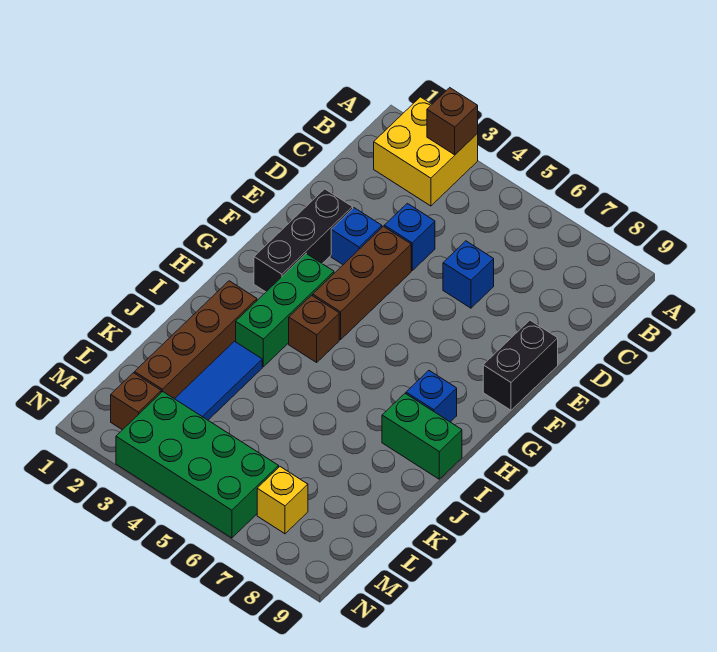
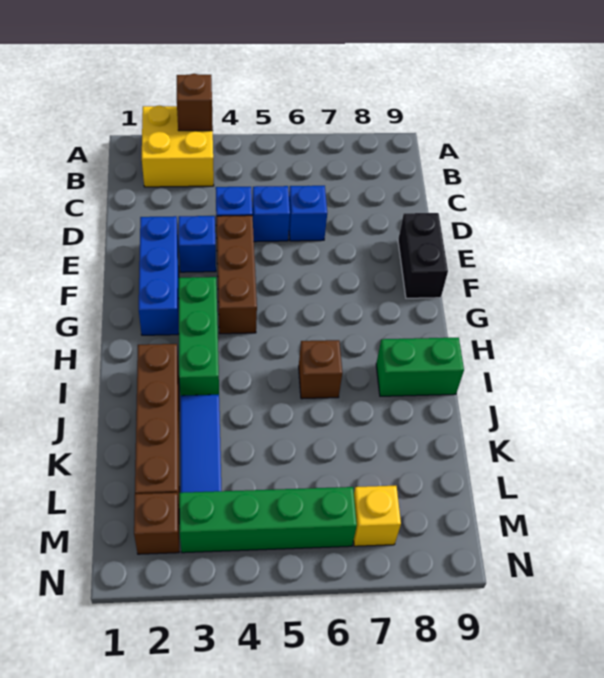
black 1x3 brick [254,189,353,292] -> blue 1x3 brick [139,216,179,335]
brown 1x1 brick [289,295,339,362] -> brown 1x1 brick moved to [299,340,342,399]
blue 1x1 brick [406,371,457,422] -> blue 1x1 brick moved to [252,186,290,242]
green 2x4 brick [116,392,279,538] -> green 1x4 brick [179,487,357,553]

